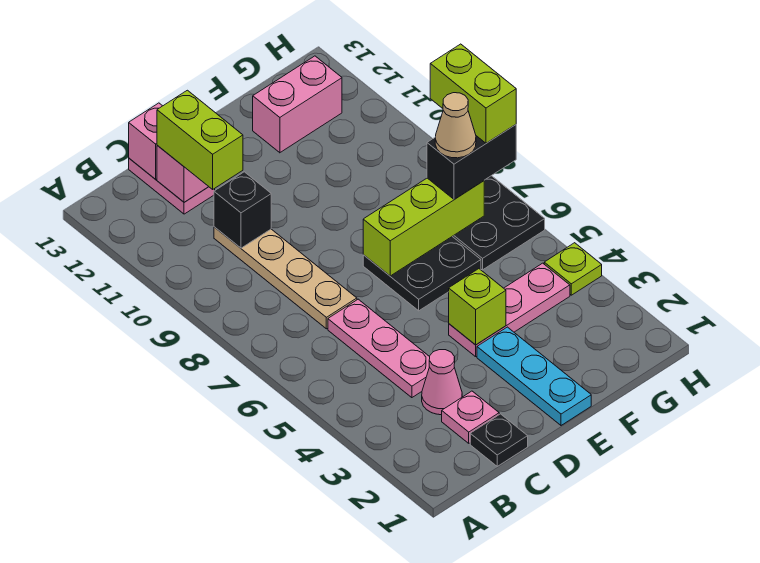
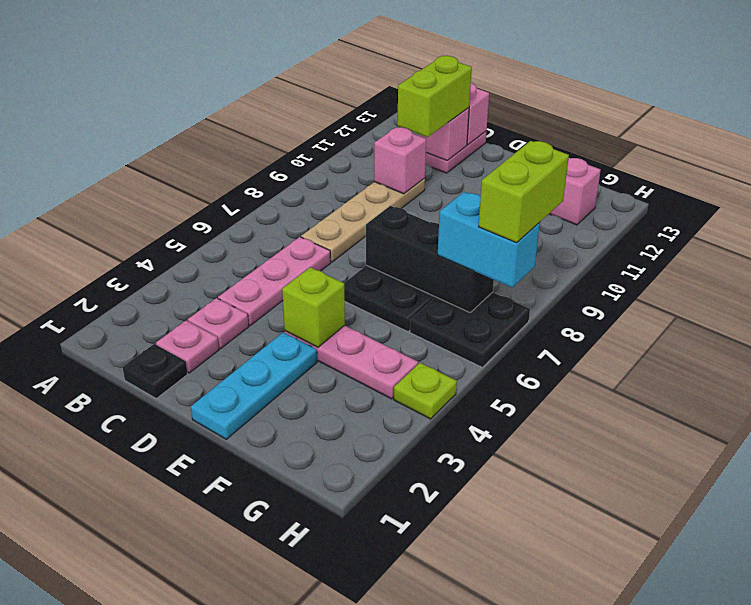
pink 1x1 cone [422,350,462,415] -> pink 1x1 plate [188,298,249,349]
black 1x1 brick [214,172,271,248] -> pink 1x1 brick [374,127,426,194]
lime 1x3 brick [363,178,484,276] -> black 1x3 brick [366,206,494,312]
black 1x2 brick [427,125,516,199] -> cyan 1x2 brick [438,192,540,287]
tan 1x1 cone [435,93,476,158] -> none

